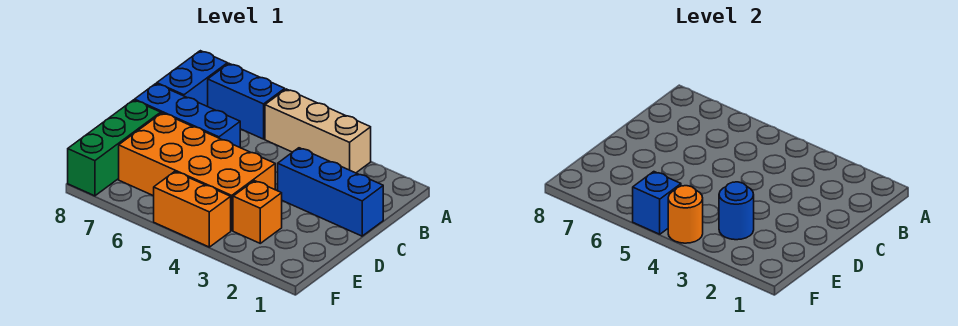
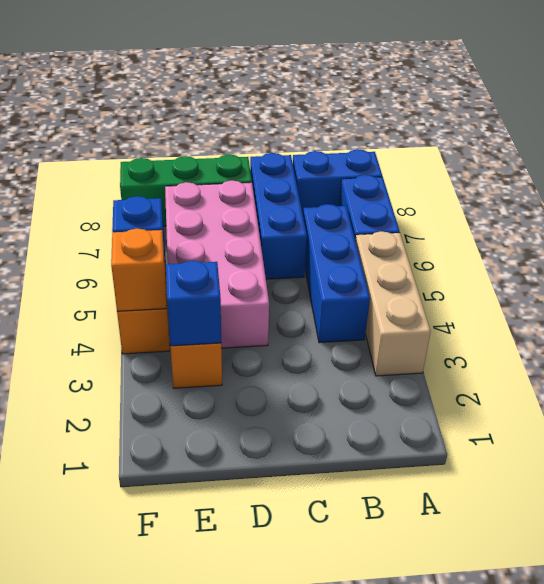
blue 1x3 brick [278,148,383,236] -> blue 1x3 brick moved to [303,204,370,343]
orange 2x4 brick [119,113,275,231] -> pink 2x4 brick [165,181,269,348]
blue 1x1 round brick [719,182,754,240] -> blue 1x1 brick [166,261,221,346]
orange 1x1 round brick [668,186,703,243] -> orange 1x1 brick [111,228,167,311]

